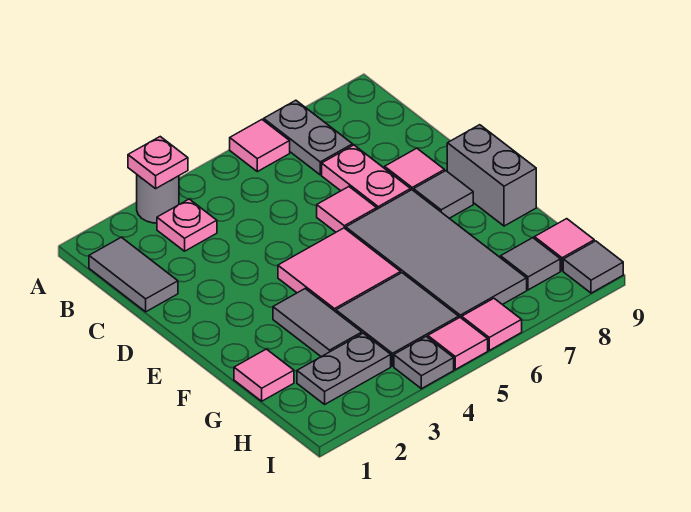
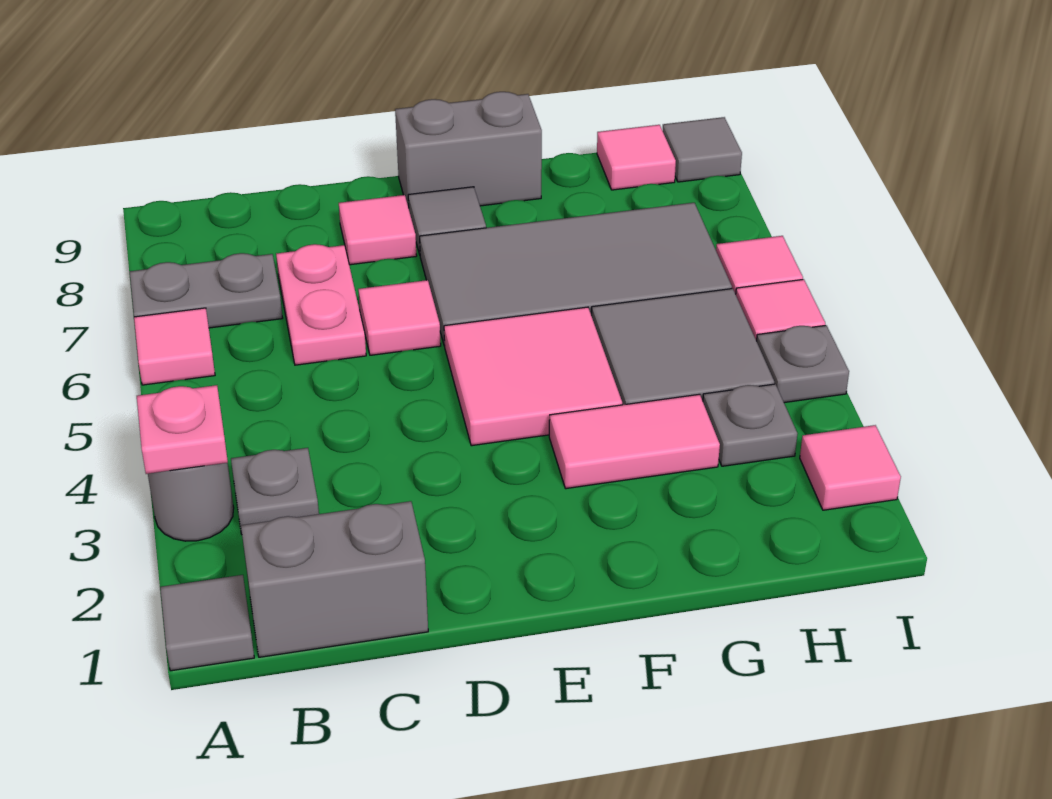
grey 1x2 tile [89,237,178,312] -> grey 1x2 brick [241,501,428,657]
pink 1x1 plate [157,199,217,251] -> grey 1x1 plate [231,448,319,534]
pink 1x2 plate [322,145,411,209] -> pink 1x2 plate turned to [276,244,366,365]
grey 1x2 tile [273,289,362,357] -> pink 1x2 tile [549,394,720,489]
pink 1x1 tile [234,349,294,401] -> pink 1x1 tile moved to [800,425,901,510]
grey 1x2 plate [297,333,391,404] -> grey 1x1 plate [703,384,798,466]
grey 1x1 tile [501,238,560,290] -> grey 1x1 tile moved to [160,575,254,671]

